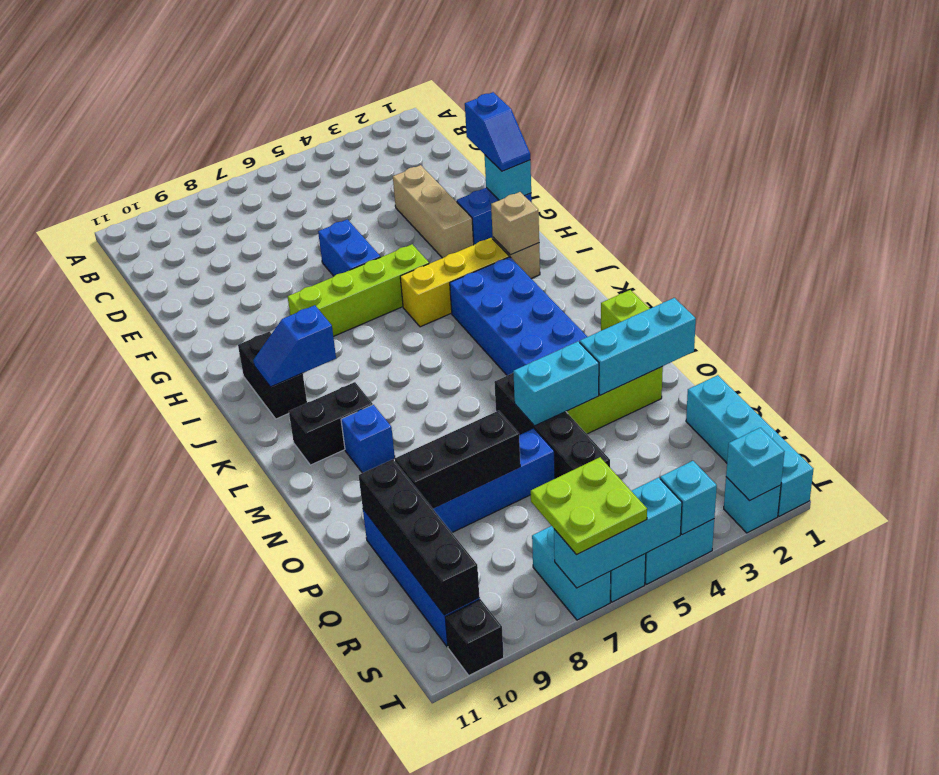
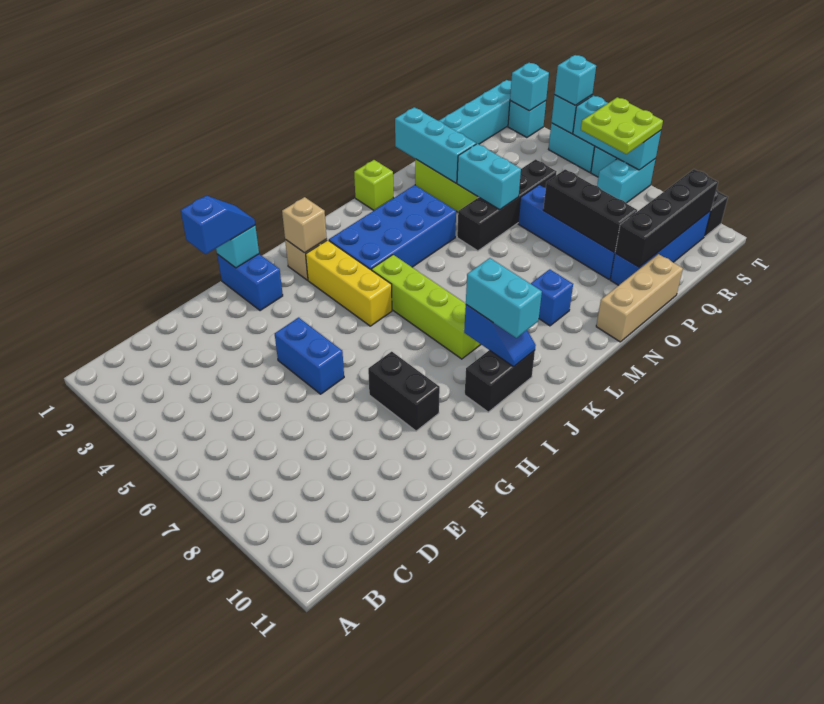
tan 1x3 brick [393,165,474,258] -> tan 1x3 brick moved to [596,254,683,342]
blue 1x2 brick [318,219,380,276] -> blue 1x2 brick turned to [275,317,344,394]
lime 1x4 brick [288,244,429,336] -> lime 1x4 brick moved to [371,255,481,359]
none -> cyan 1x2 brick [466,258,542,338]
black 1x2 brick [289,382,373,465] -> black 1x2 brick moved to [368,352,440,431]
none -> cyan 1x1 brick [555,55,596,105]

